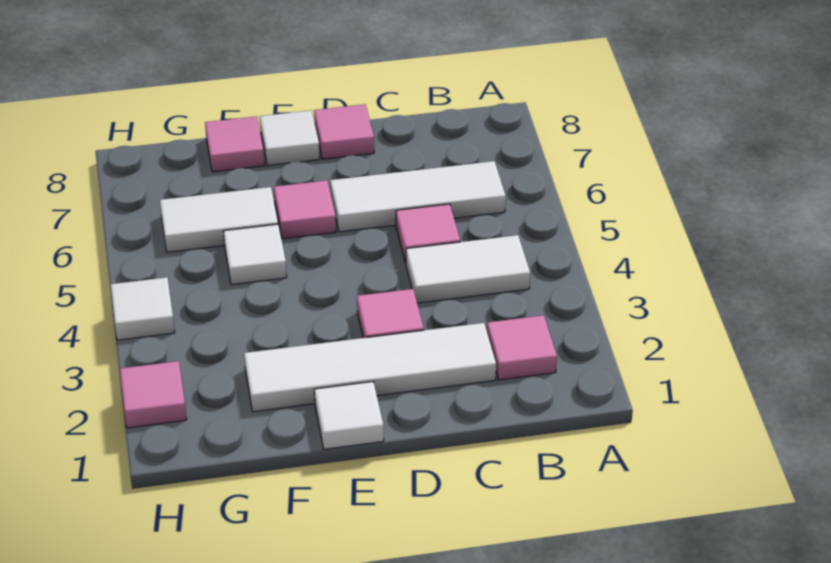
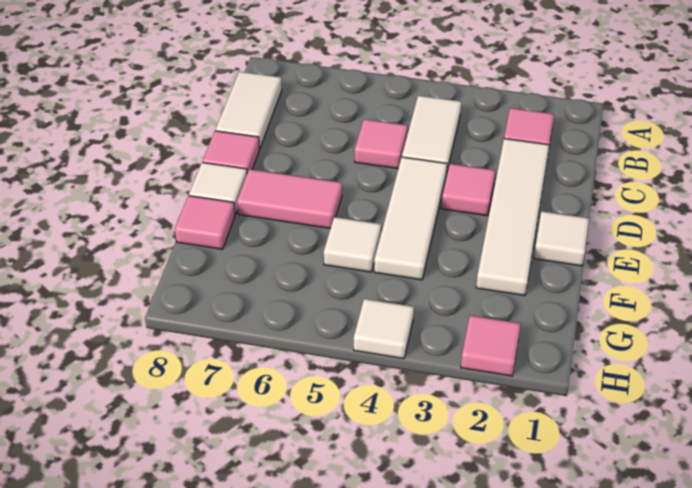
white 1x3 tile [330,161,506,232] -> white 1x3 tile moved to [374,157,447,280]
pink 1x1 tile [274,180,336,239] -> pink 1x2 tile [237,169,342,228]
white 1x2 tile [160,187,278,252] -> white 1x2 tile moved to [216,72,282,149]

